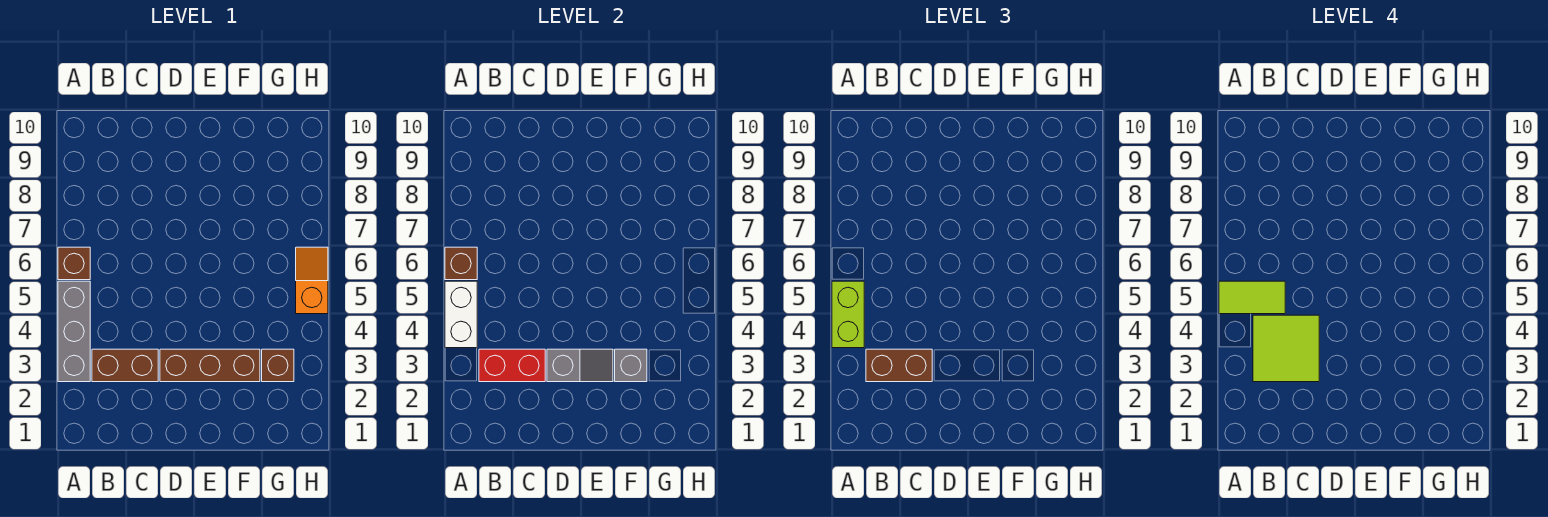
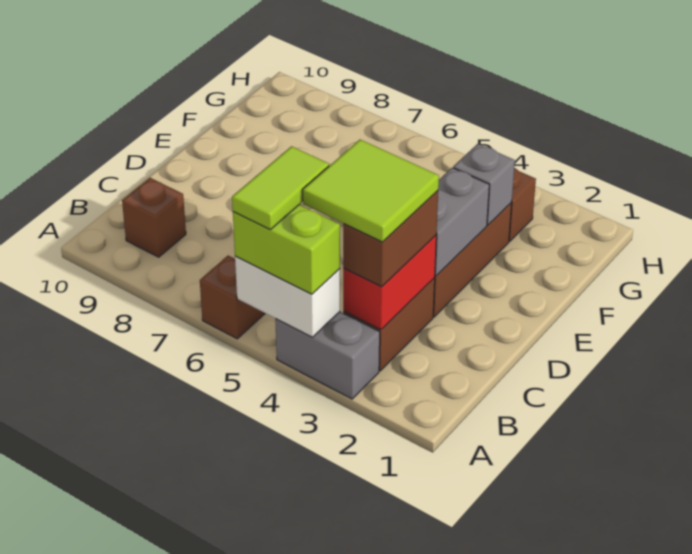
grey 1x3 brick [58,281,90,382] -> grey 1x2 brick [275,312,380,399]
brown 1x1 brick [445,247,477,280] -> brown 1x1 brick moved to [122,178,186,257]
grey 1x2 slope [547,349,613,382] -> grey 1x2 brick [435,168,489,276]
orange 1x2 slope [296,247,328,314] -> none

